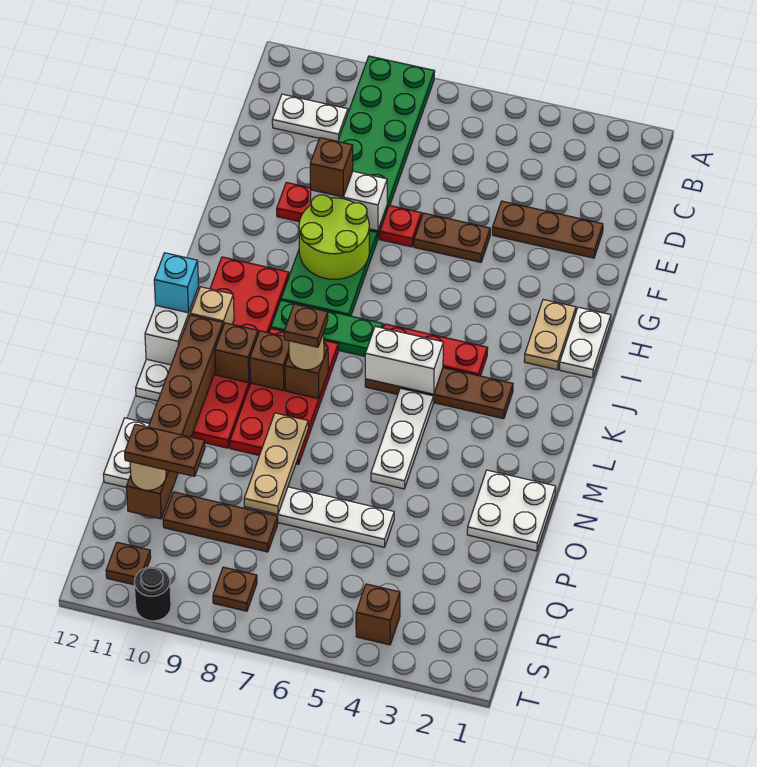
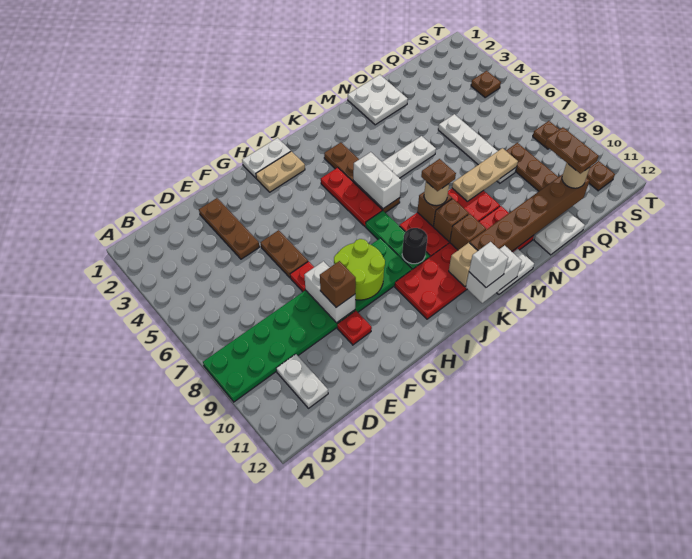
cyan 1x1 brick [154,253,199,313] -> white 1x1 brick [469,242,508,287]
brown 1x1 brick [356,584,400,645] -> brown 1x1 plate [471,71,501,97]
black 1x1 round brick [134,567,171,621] -> black 1x1 round brick moved to [402,228,427,264]

